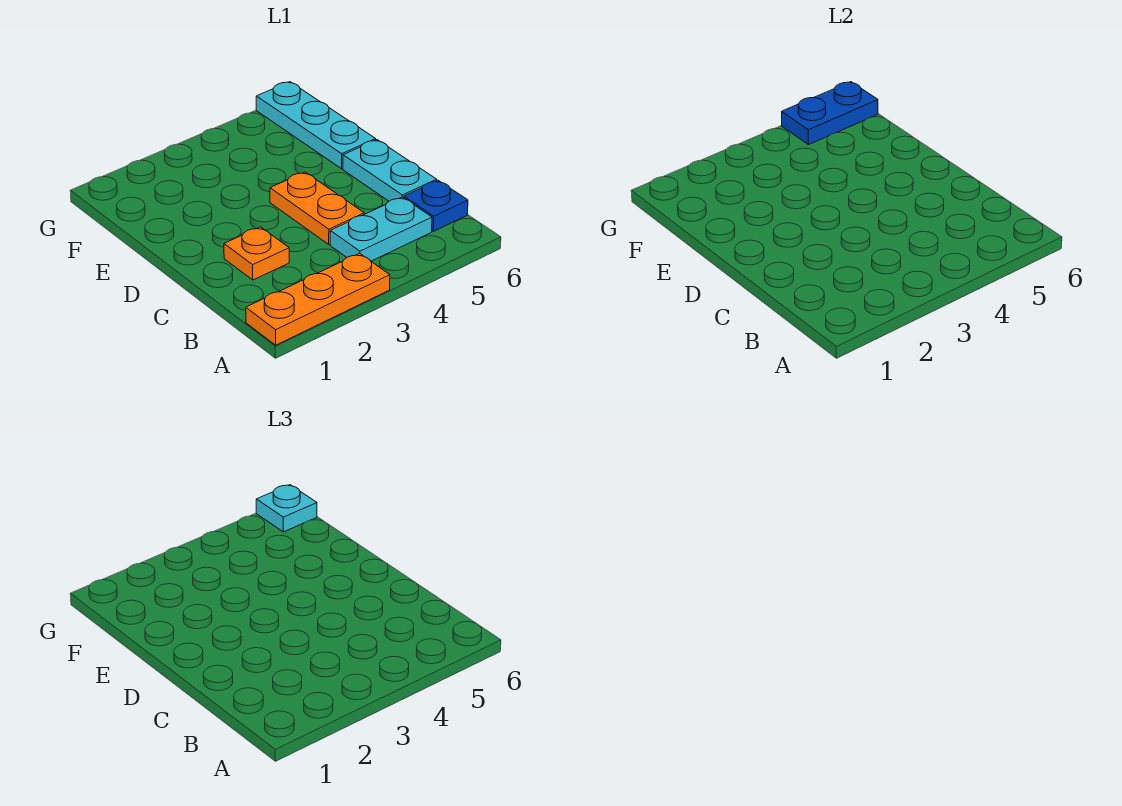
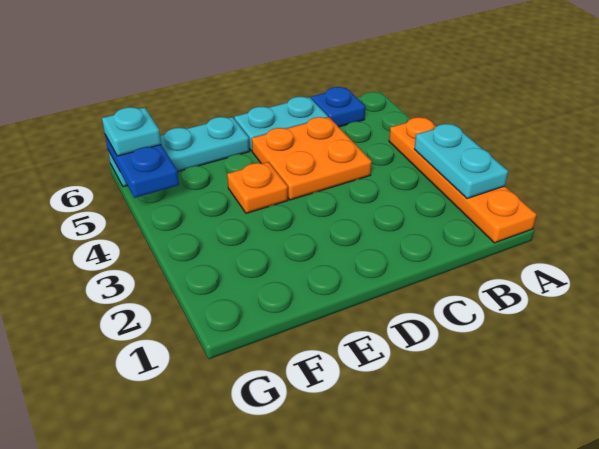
orange 1x3 plate [246,253,390,345] -> orange 1x4 plate [389,117,537,243]
cyan 1x2 plate [330,197,432,261] -> cyan 1x2 plate moved to [414,124,508,199]
orange 1x1 plate [224,227,289,280] -> orange 1x1 plate moved to [227,162,288,213]
orange 1x2 plate [270,172,364,244] -> orange 2x2 plate [252,117,372,200]

